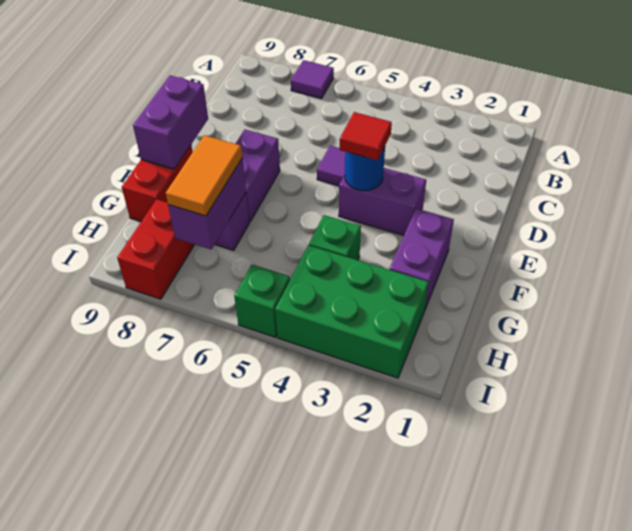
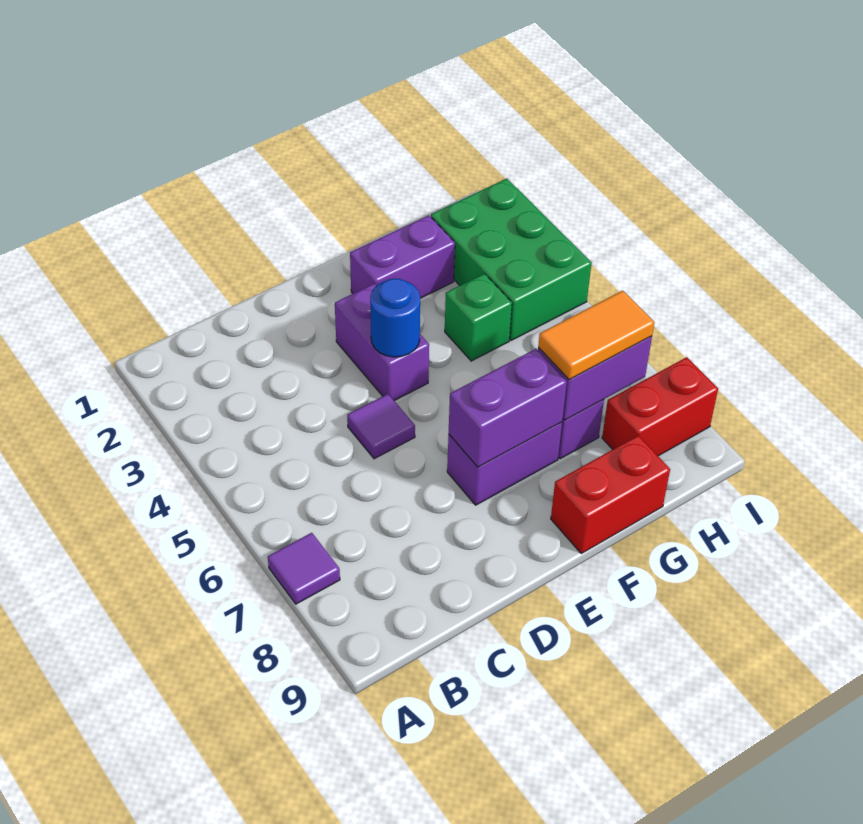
red 1x1 tile [340,112,392,160] -> none
purple 1x2 brick [133,75,208,169] -> purple 1x2 brick moved to [449,349,567,467]
green 1x1 brick [234,265,290,337] -> none

